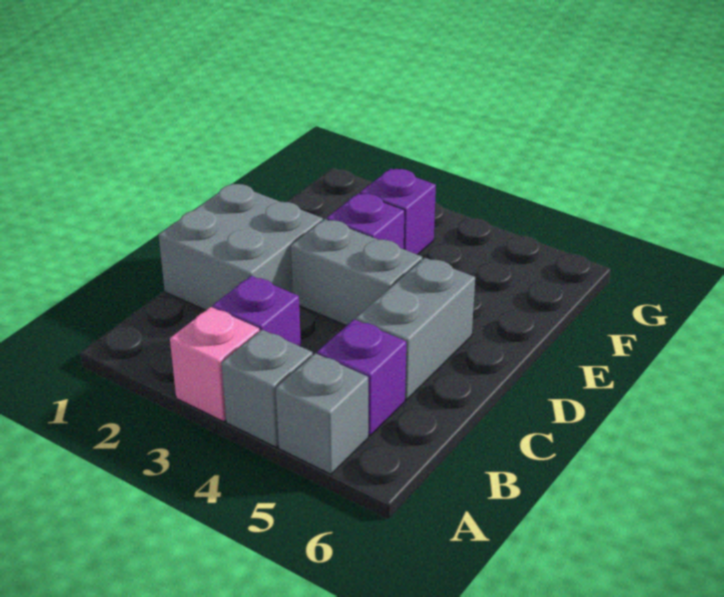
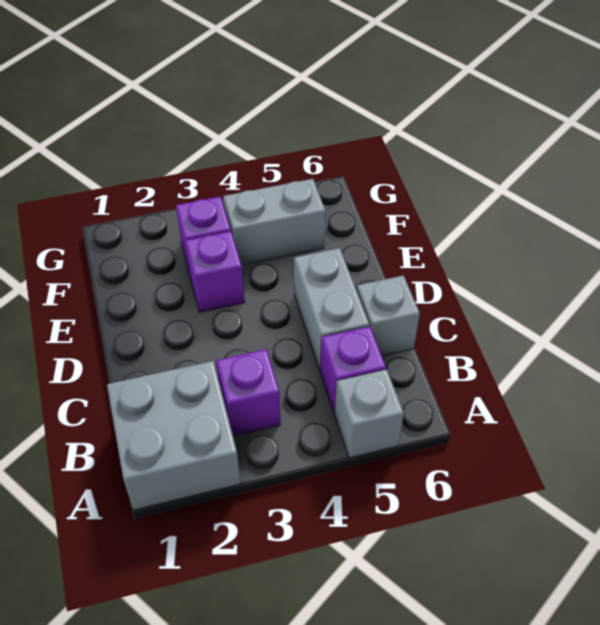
pink 1x1 brick [170,307,259,422] -> none
grey 1x1 brick [222,330,313,447] -> grey 1x1 brick moved to [357,275,420,356]
grey 2x2 brick [159,184,323,310] -> grey 2x2 brick moved to [107,361,241,510]
grey 1x2 brick [291,219,422,326] -> grey 1x2 brick moved to [223,179,326,265]

